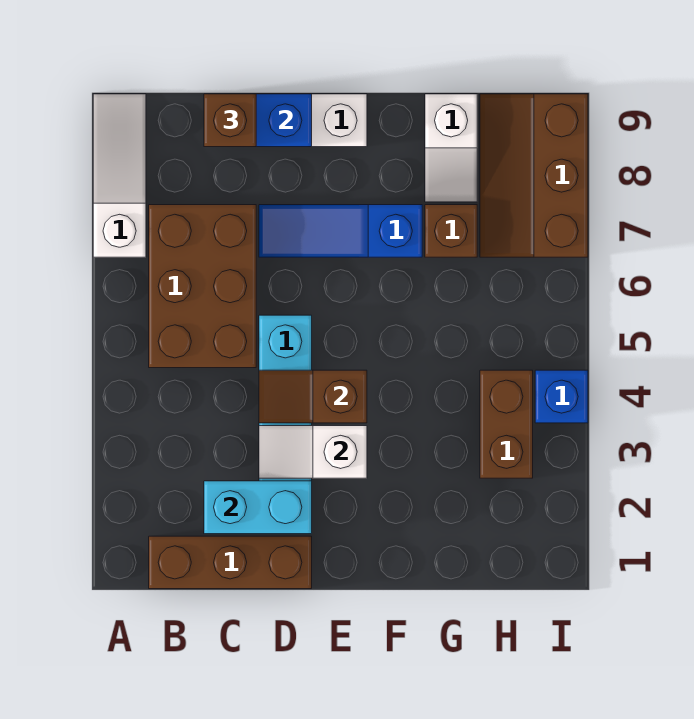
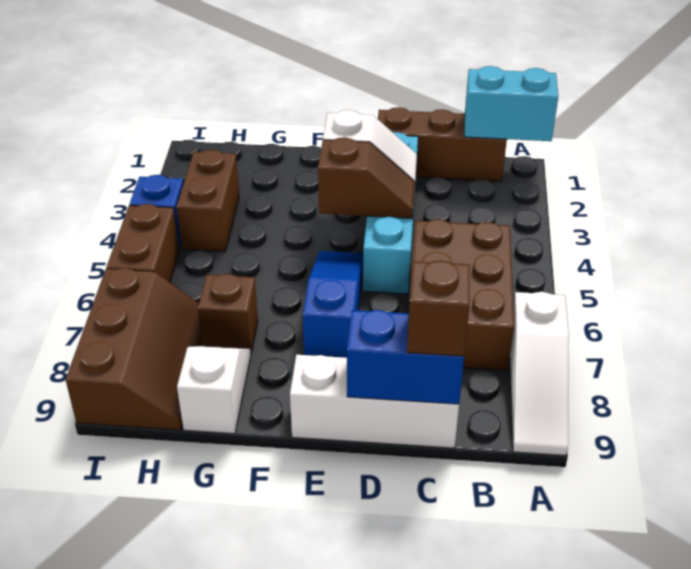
cyan 1x2 brick [204,481,312,534] -> cyan 1x2 brick moved to [465,66,558,141]
blue 1x3 slope [259,205,422,257] -> blue 1x3 slope turned to [303,251,363,358]
none -> brown 1x2 brick [106,204,179,282]

